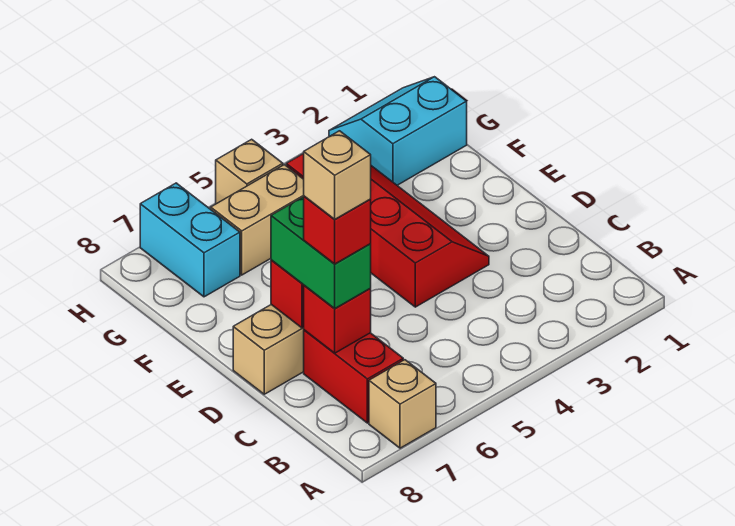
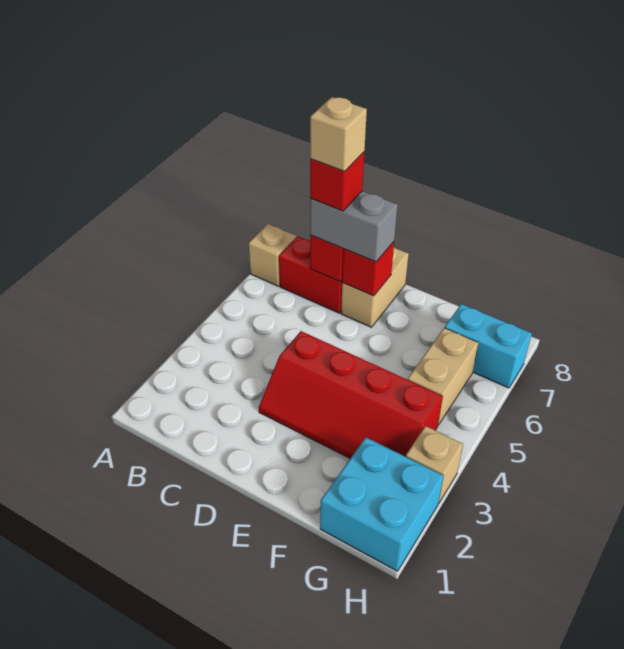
green 1x2 brick [271,197,371,309] -> grey 1x2 brick [310,191,398,262]
cyan 2x2 slope [329,77,467,185] -> cyan 2x2 brick [320,438,443,571]
tan 1x1 brick [216,139,283,204] -> tan 1x1 brick moved to [406,426,463,503]

